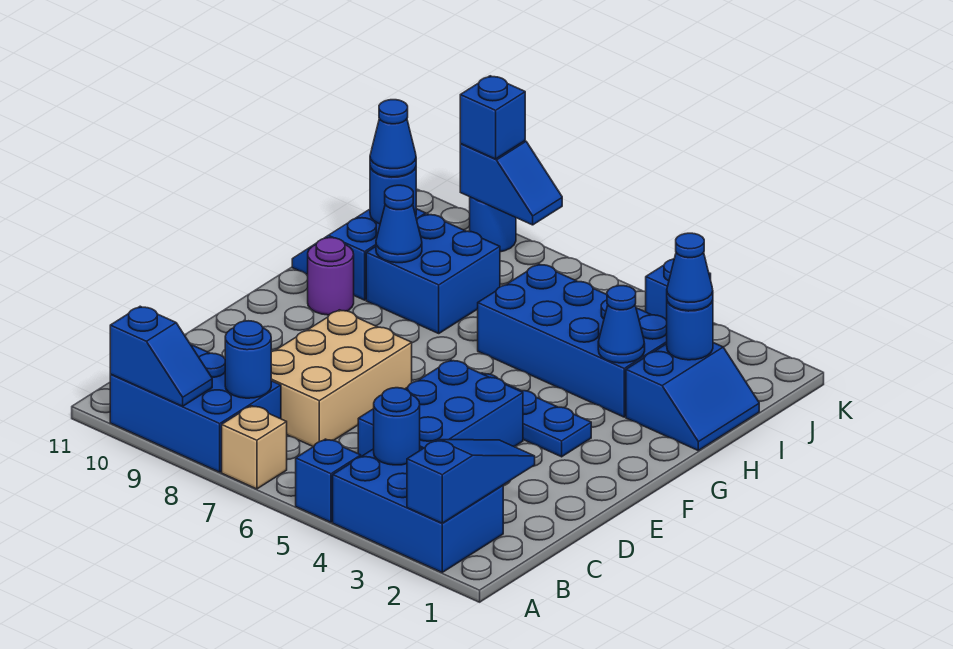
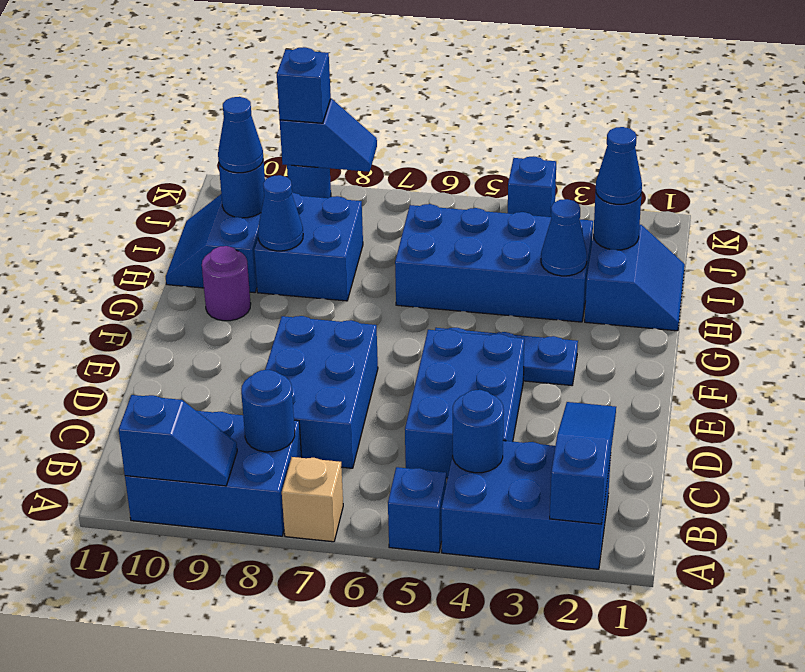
tan 2x3 brick [271,310,412,447] -> blue 2x3 brick [265,316,378,468]

